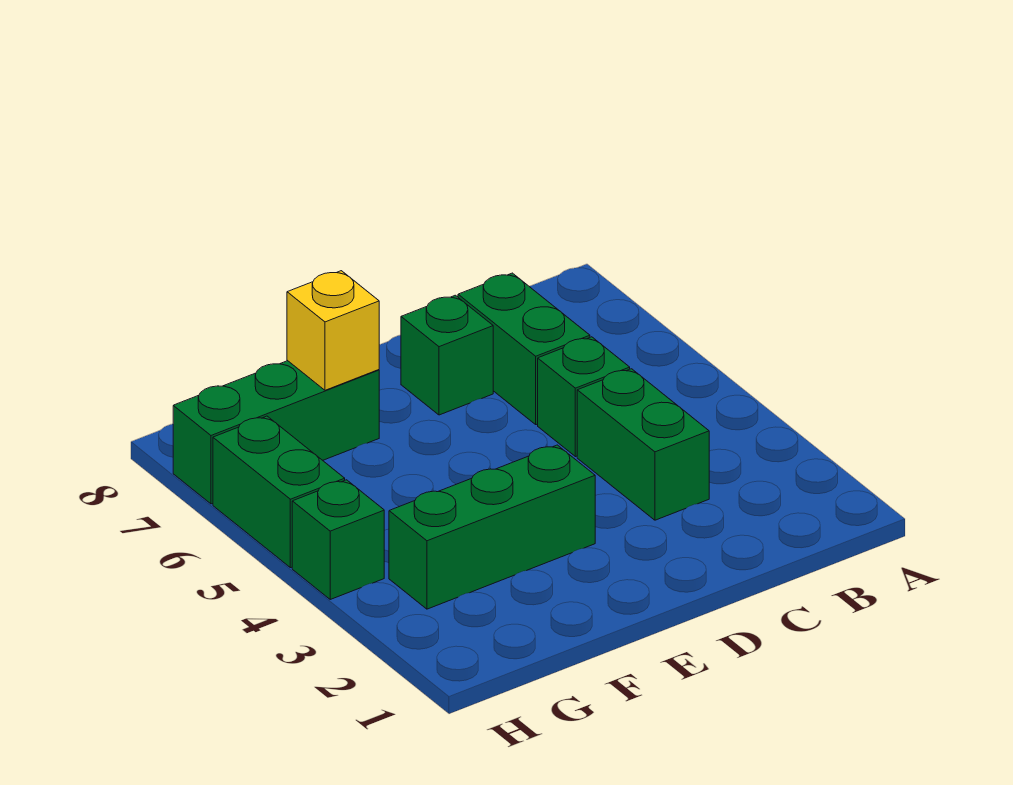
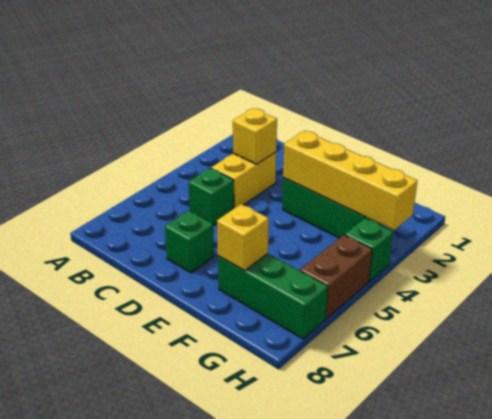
green 1x2 brick [577,369,709,520] -> yellow 1x2 brick [211,152,276,208]
none -> yellow 1x1 brick [233,109,277,164]
green 1x2 brick [458,273,590,425] -> none
none -> yellow 1x4 brick [283,131,417,230]
green 1x2 brick [213,416,345,568] -> brown 1x2 brick [300,235,372,319]

